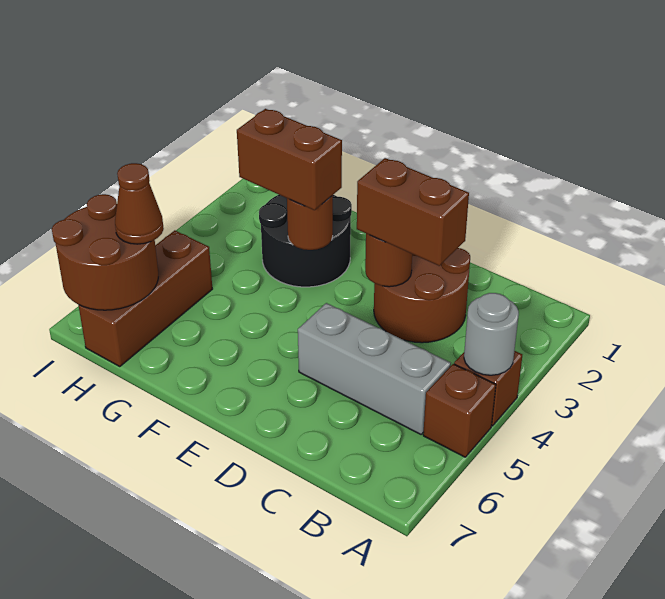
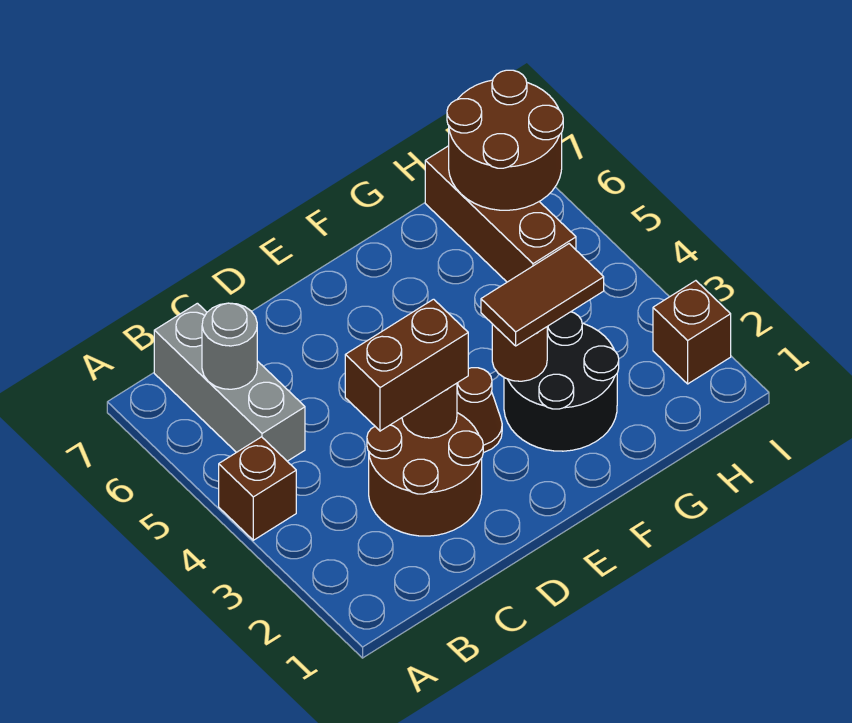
grey 1x1 round brick [464,293,519,375] -> grey 1x1 round brick moved to [202,303,257,389]
brown 1x1 brick [423,364,496,457] -> brown 1x1 brick moved to [653,281,731,384]
grey 1x3 brick [298,303,451,434] -> grey 1x3 brick turned to [154,303,305,461]
brown 1x2 brick [237,109,342,210] -> brown 1x2 tile [481,244,604,346]
brown 1x1 cone [115,163,164,244] -> brown 1x1 cone moved to [457,368,502,452]

